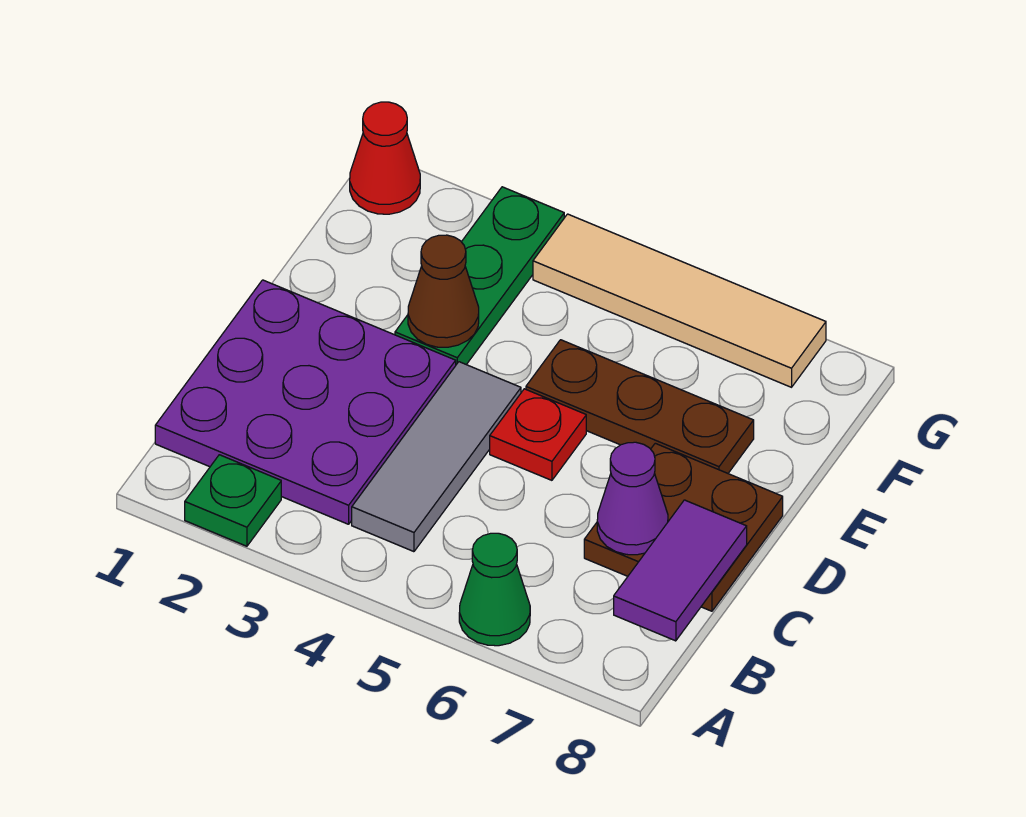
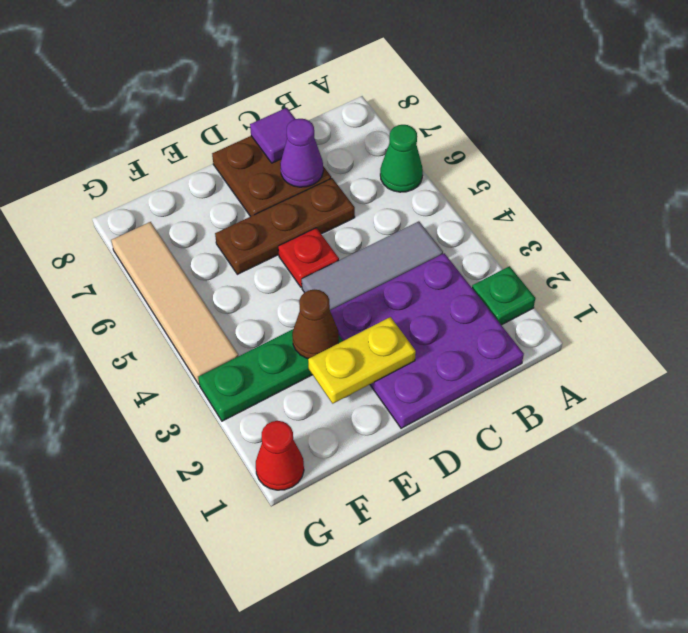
purple 1x2 tile [614,500,747,641] -> purple 1x1 tile [250,108,295,163]
none -> yellow 1x2 plate [308,317,416,403]
brown 1x3 plate [526,340,754,473] -> brown 1x3 plate turned to [215,178,355,274]

